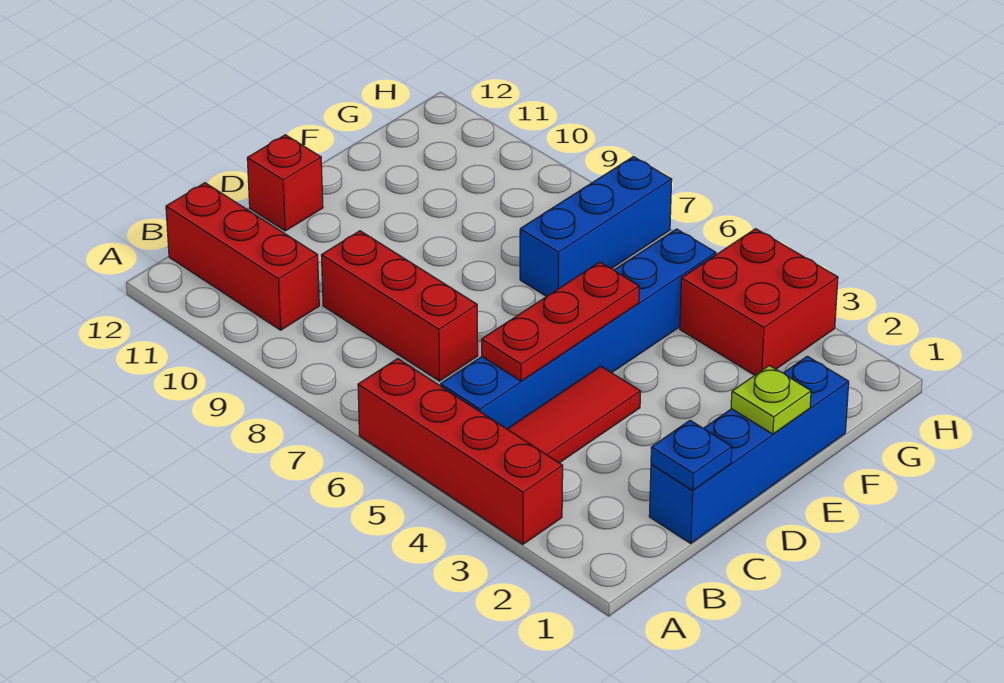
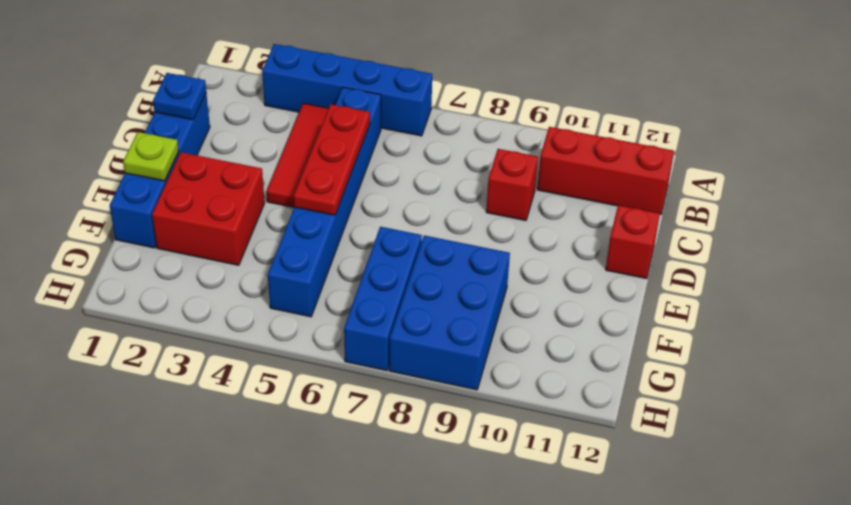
red 1x4 brick [358,359,563,545] -> blue 1x4 brick [262,44,432,136]
red 1x3 brick [321,231,478,381] -> red 1x1 brick [486,149,538,221]
none -> blue 2x3 brick [389,235,510,390]
red 2x2 brick [680,229,838,375] -> red 2x2 brick moved to [152,152,265,265]

